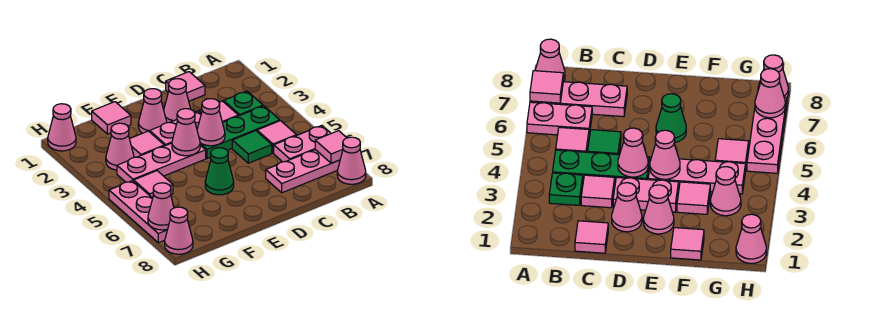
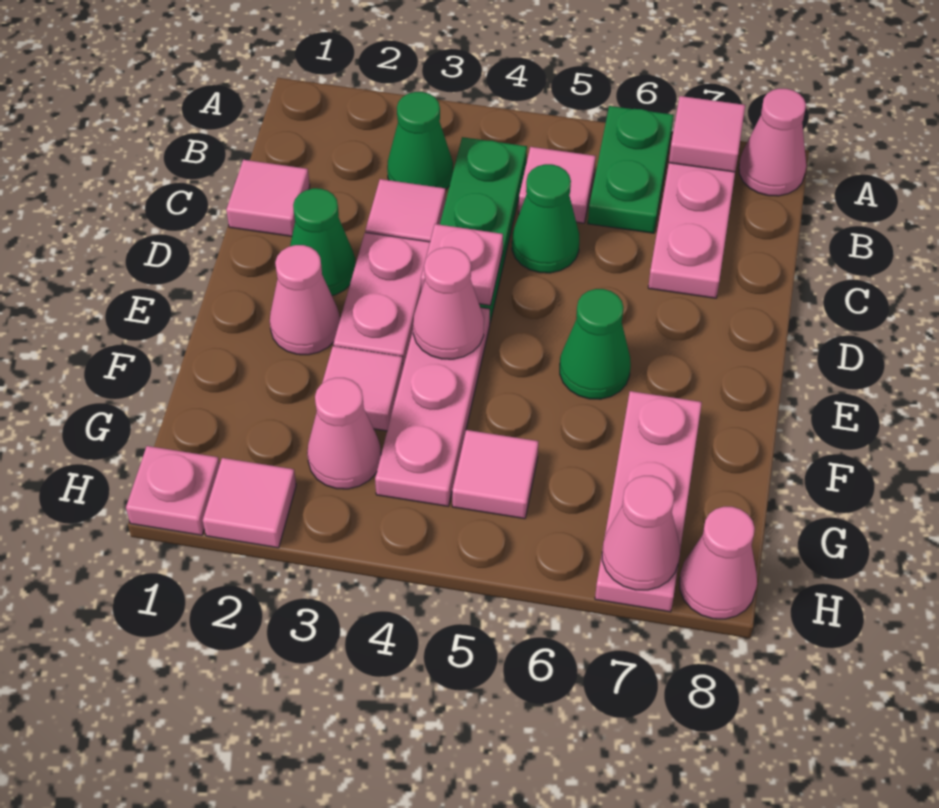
pink 1x2 plate [274,126,331,162] -> green 1x2 plate [588,106,674,233]
green 1x1 plate [224,91,263,116] -> green 1x1 cone [387,92,453,189]
green 1x1 tile [232,131,272,163] -> green 1x1 cone [512,164,579,273]
pink 1x1 cone [164,79,191,123] -> green 1x1 cone [290,188,356,296]
pink 1x1 cone [197,99,225,146] -> pink 1x1 plate [421,224,503,305]
pink 1x1 tile [92,102,131,134] -> pink 1x1 tile moved to [203,458,296,548]
pink 1x1 cone [48,104,76,151] -> pink 1x1 plate [126,446,220,535]
pink 1x3 plate [109,181,167,243] -> pink 1x3 plate turned to [595,391,702,612]

